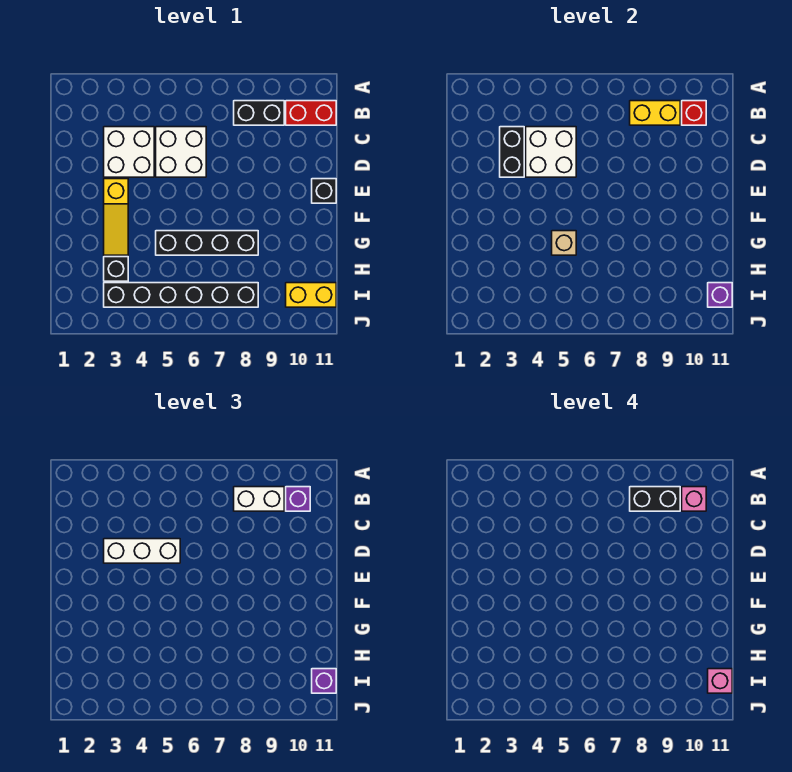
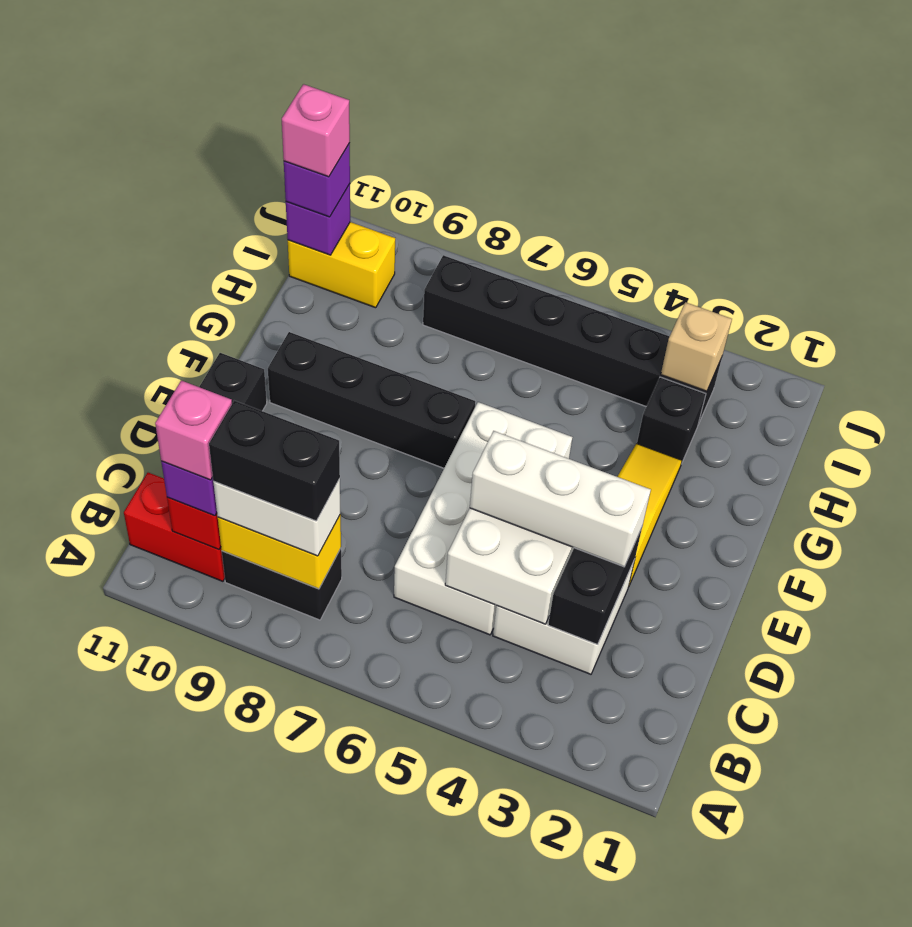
white 2x2 brick [156,127,206,177] -> white 2x4 brick [394,402,572,635]
black 1x4 brick [156,231,258,255] -> black 1x4 brick moved to [268,332,476,468]
tan 1x1 brick [552,231,576,255] -> tan 1x1 brick moved to [661,302,732,391]

